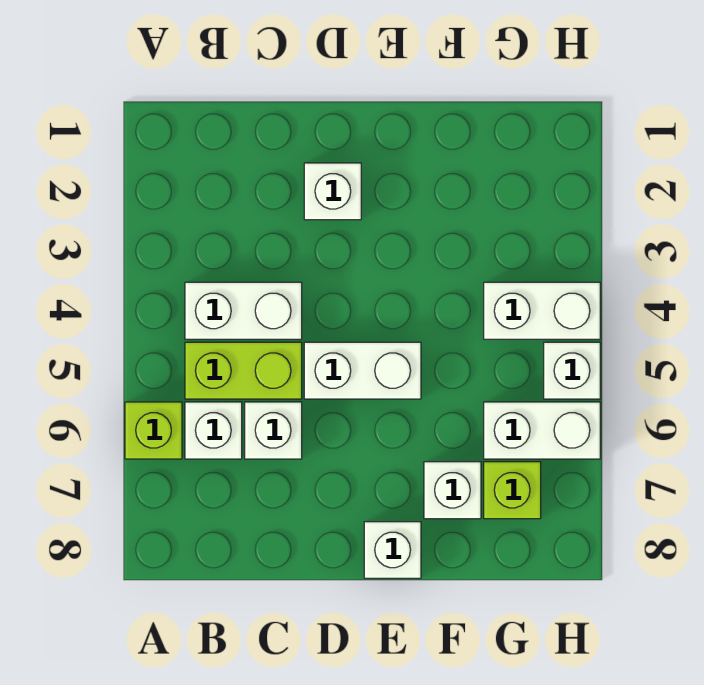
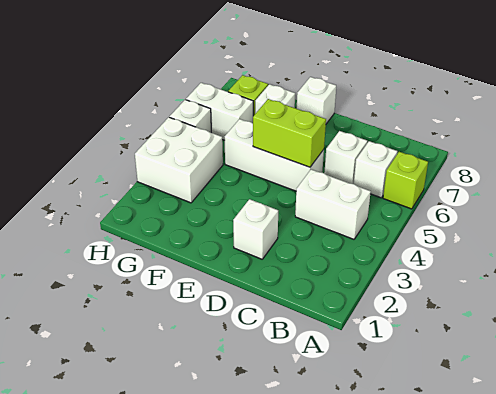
lime 1x2 brick [185,342,302,399] -> lime 1x2 brick moved to [253,99,326,167]
white 1x2 brick [304,342,421,399] -> white 1x3 brick [225,119,324,191]
white 1x2 brick [484,282,600,339] -> white 2x2 brick [135,117,223,203]

